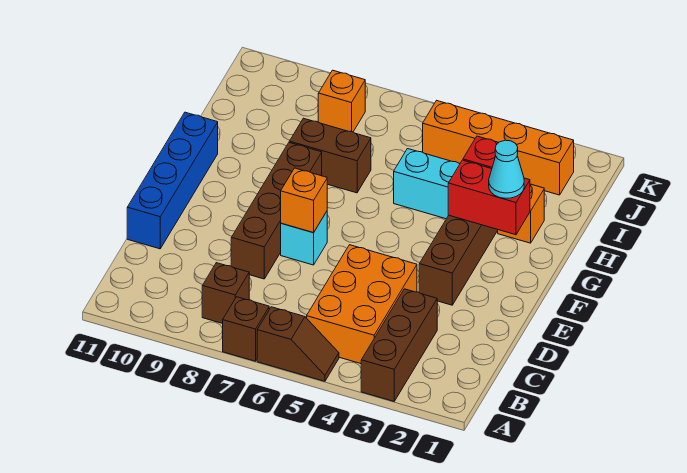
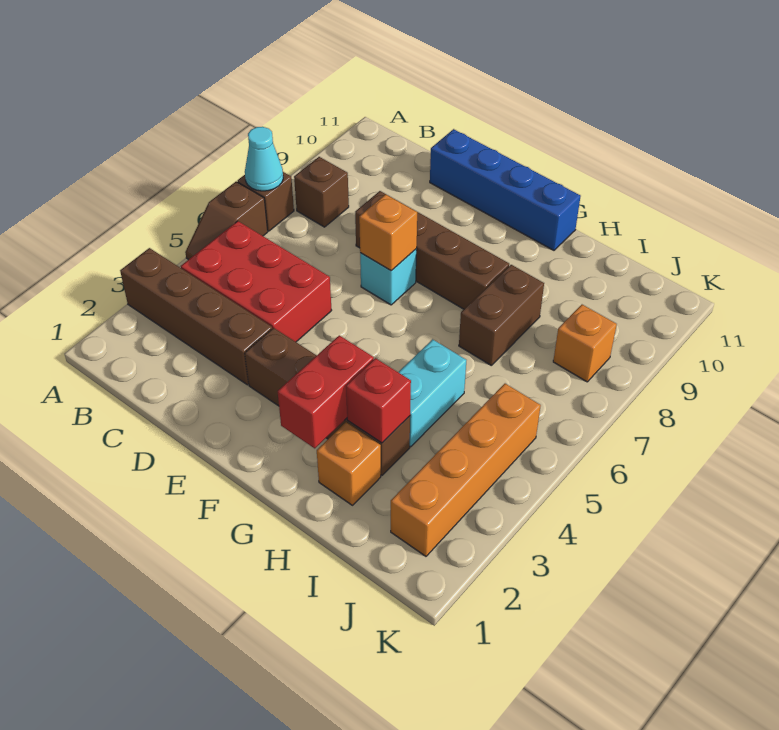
brown 1x3 brick [361,289,437,401] -> brown 1x4 brick [120,248,272,385]
orange 2x3 brick [307,245,417,364] -> red 2x3 brick [181,221,332,342]
cyan 1x1 cone [489,140,524,198] -> cyan 1x1 cone moved to [245,127,283,191]

